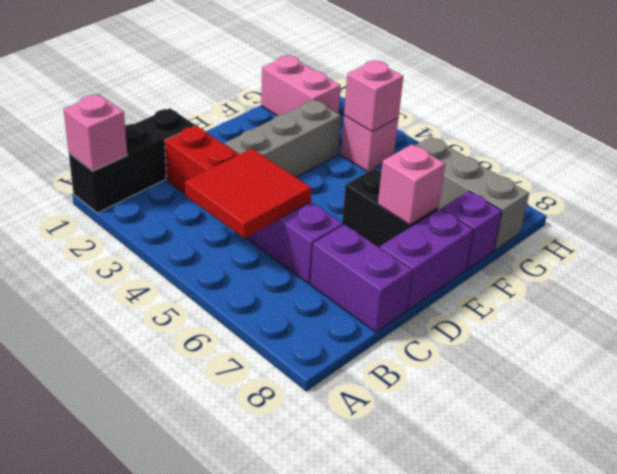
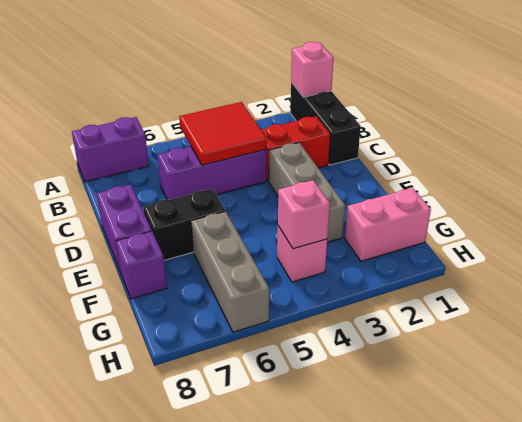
purple 1x2 brick [310,225,412,332] -> purple 1x2 brick moved to [72,117,149,182]
pink 1x1 brick [378,144,445,225] -> none
grey 1x3 brick [415,137,529,250] -> grey 1x3 brick turned to [191,211,269,332]

